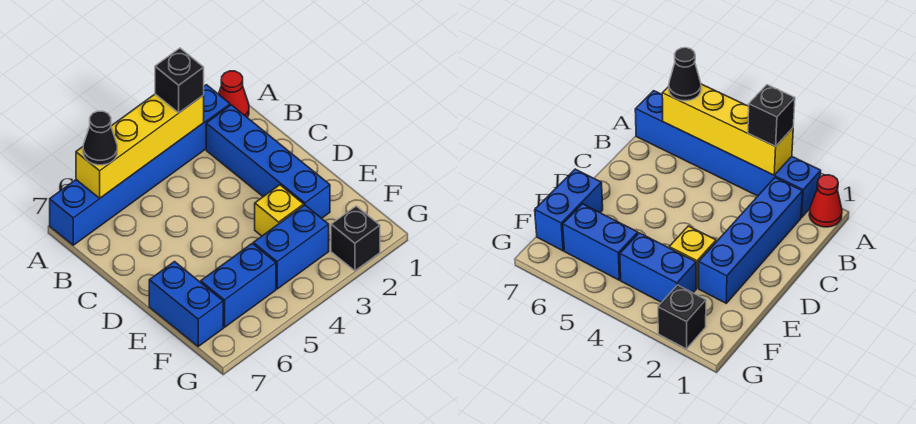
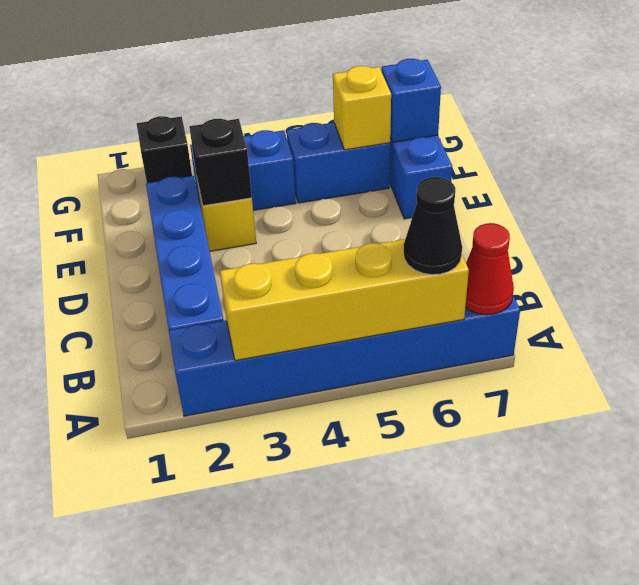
red 1x1 cone [219,71,249,117] -> red 1x1 cone moved to [465,223,514,315]
black 1x1 brick [155,48,204,113] -> black 1x1 brick moved to [189,119,252,206]
none -> yellow 1x1 brick [333,66,391,150]
none -> blue 1x1 brick [382,59,441,142]

